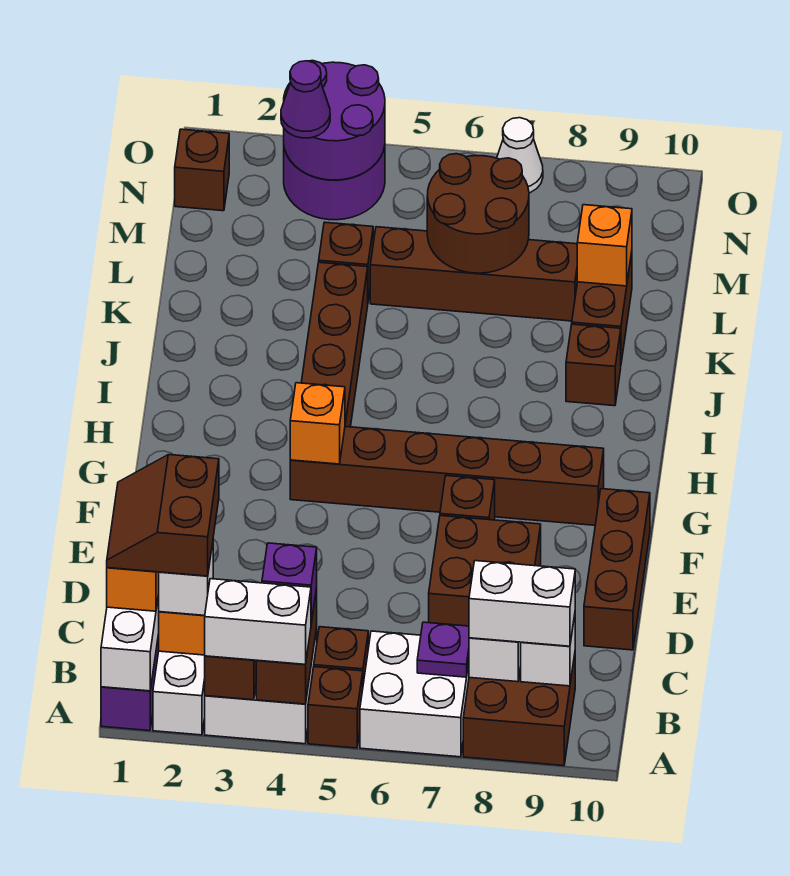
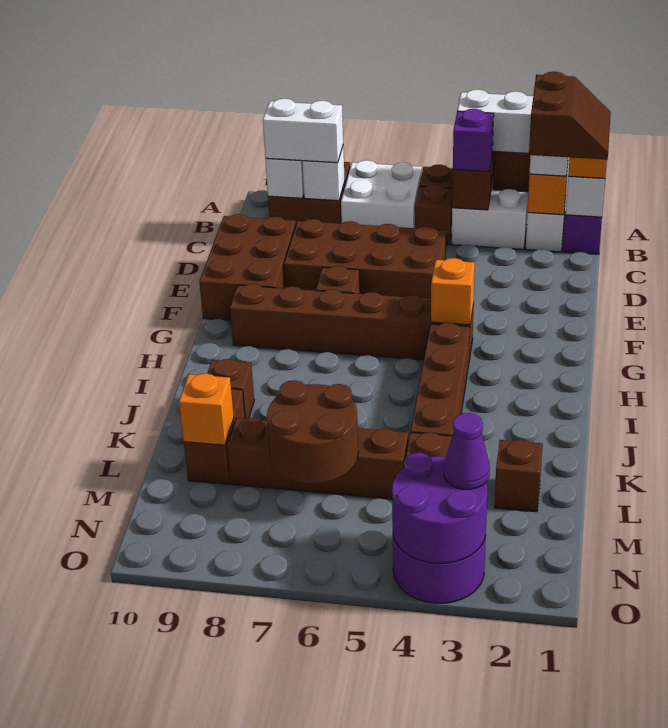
purple 1x1 plate [417,622,469,677] -> none
brown 2x2 brick [429,516,541,626] -> brown 2x4 brick [284,219,446,299]
brown 1x3 brick [584,489,650,650] -> brown 2x3 brick [199,214,296,320]
brown 1x1 brick [175,129,229,211] -> brown 1x1 brick moved to [494,440,543,512]
white 1x1 cone [497,118,543,193] -> none

